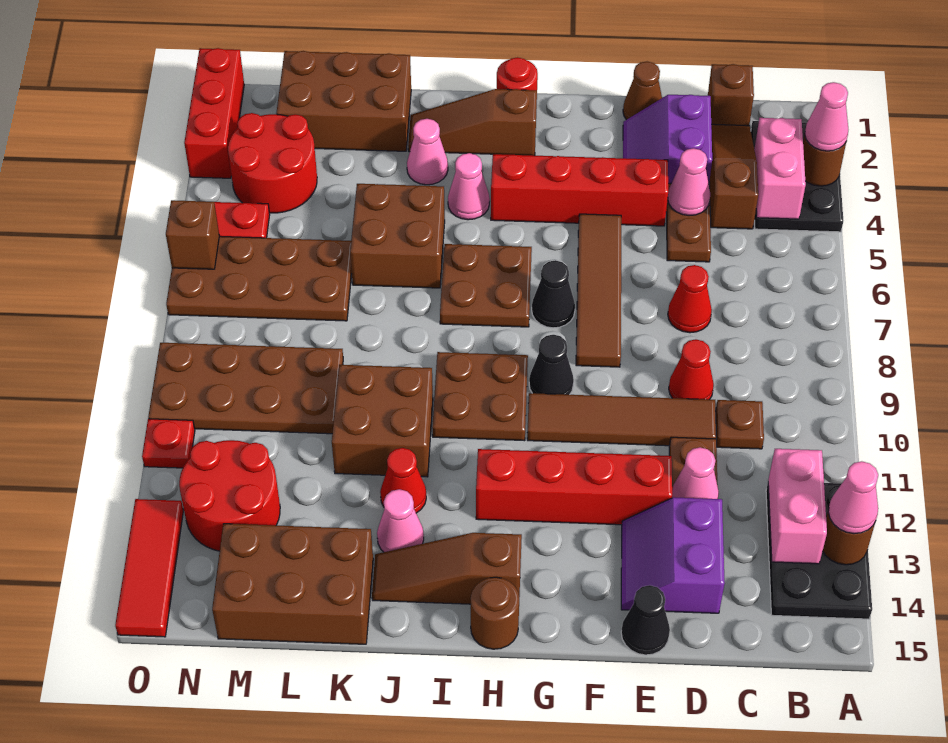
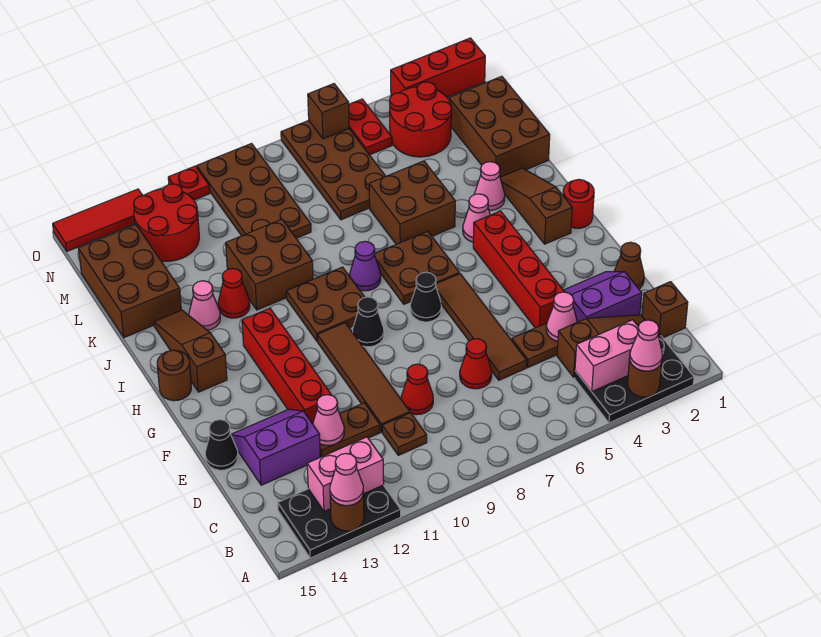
brown 1x4 tile [576,214,621,367] -> brown 1x4 tile turned to [436,274,527,380]
none -> purple 1x1 cone [350,241,381,291]

